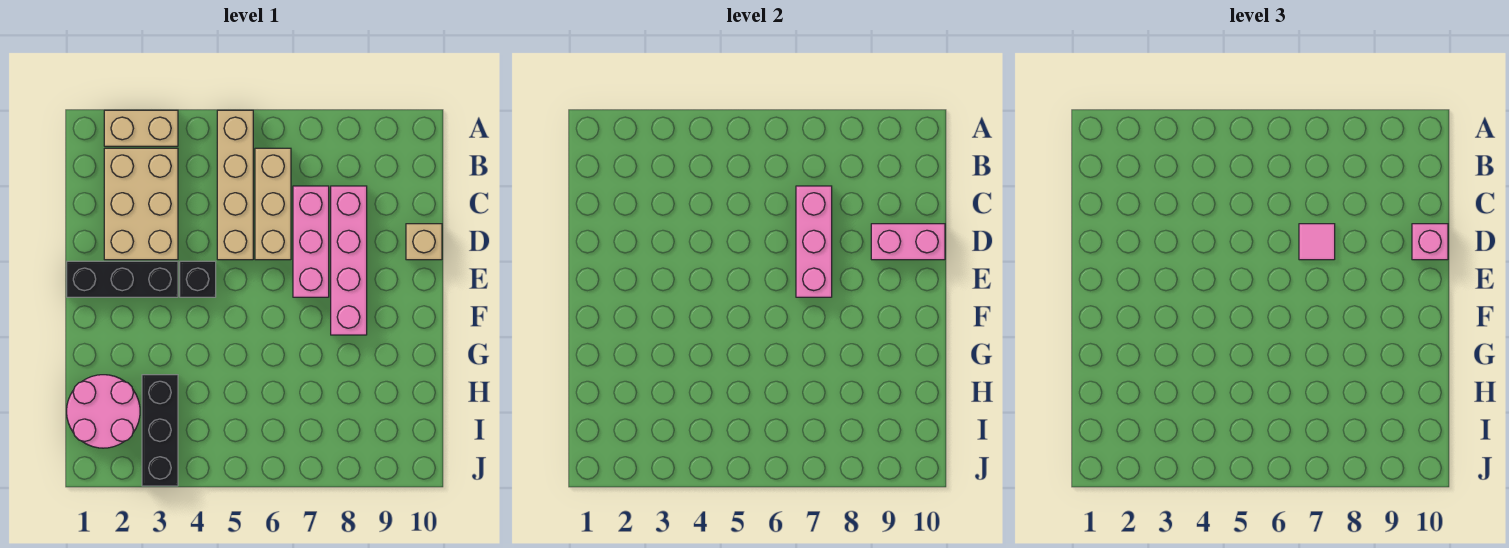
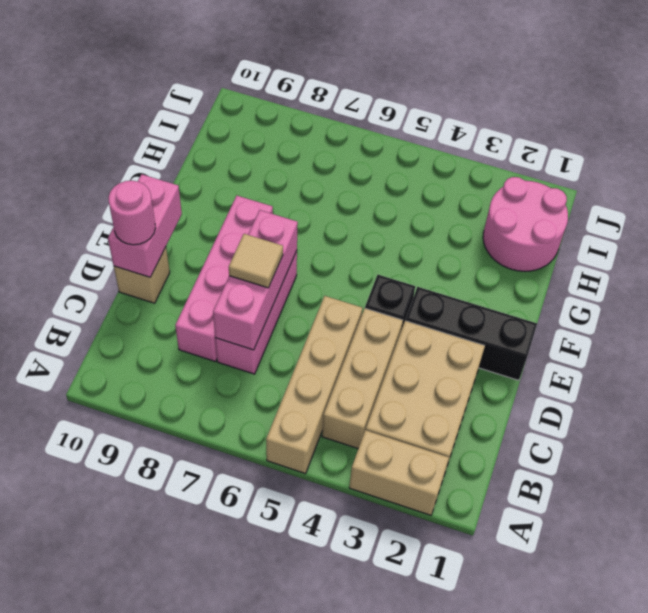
tan 1x3 brick [255,148,291,260] -> tan 1x3 brick moved to [322,308,403,448]
pink 1x1 tile [1299,224,1335,260] -> tan 1x1 tile [229,234,283,288]
pink 1x2 brick [871,224,945,260] -> pink 1x2 brick turned to [108,174,182,277]
pink 1x1 brick [1412,224,1448,260] -> pink 1x1 round brick [108,181,156,245]
black 1x3 brick [142,375,178,486] -> none

